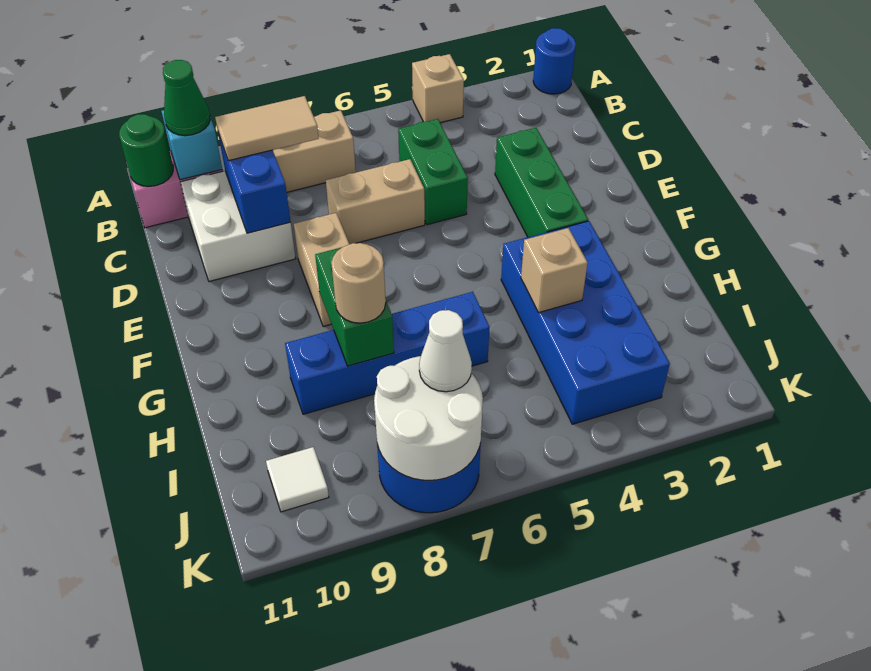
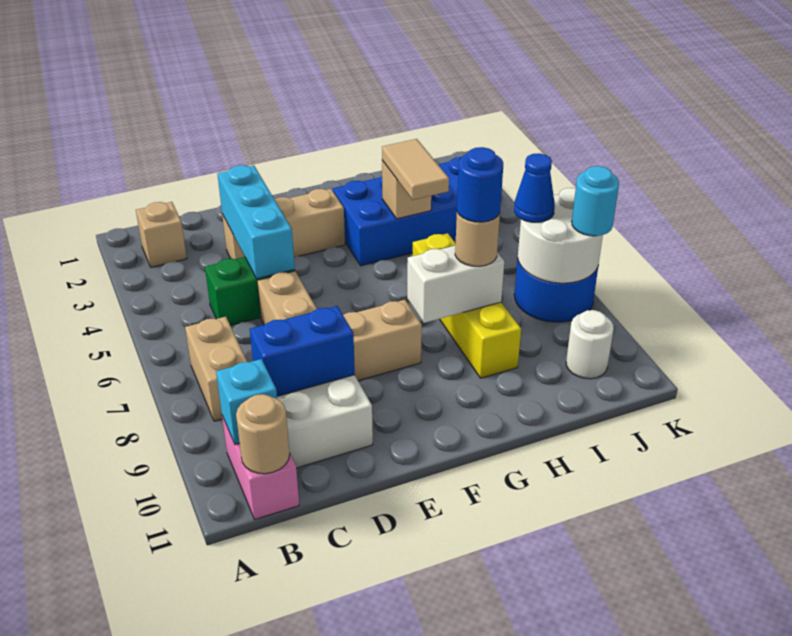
blue 1x1 round brick [533,28,576,94] -> blue 1x1 round brick moved to [457,147,503,222]
tan 1x1 brick [412,54,464,123] -> tan 1x1 brick moved to [136,202,187,267]
green 1x1 cone [163,60,210,136] -> none
green 1x1 round brick [119,114,173,186] -> tan 1x1 round brick [236,394,290,474]
tan 1x2 tile [215,96,319,161] -> tan 1x2 tile moved to [382,139,449,200]
green 1x3 brick [495,128,588,237] -> tan 1x3 brick [222,189,345,259]
none -> cyan 1x3 brick [218,165,295,279]
green 1x2 brick [315,242,394,366] -> white 1x2 brick [407,246,504,323]
blue 1x4 brick [285,292,489,414] -> yellow 1x4 brick [413,233,521,378]
white 1x1 cone [419,310,472,392] -> blue 1x1 cone [514,153,555,222]
white 1x1 tile [266,447,329,512] -> white 1x1 round brick [566,310,614,379]
none -> cyan 1x1 round brick [572,166,619,236]

